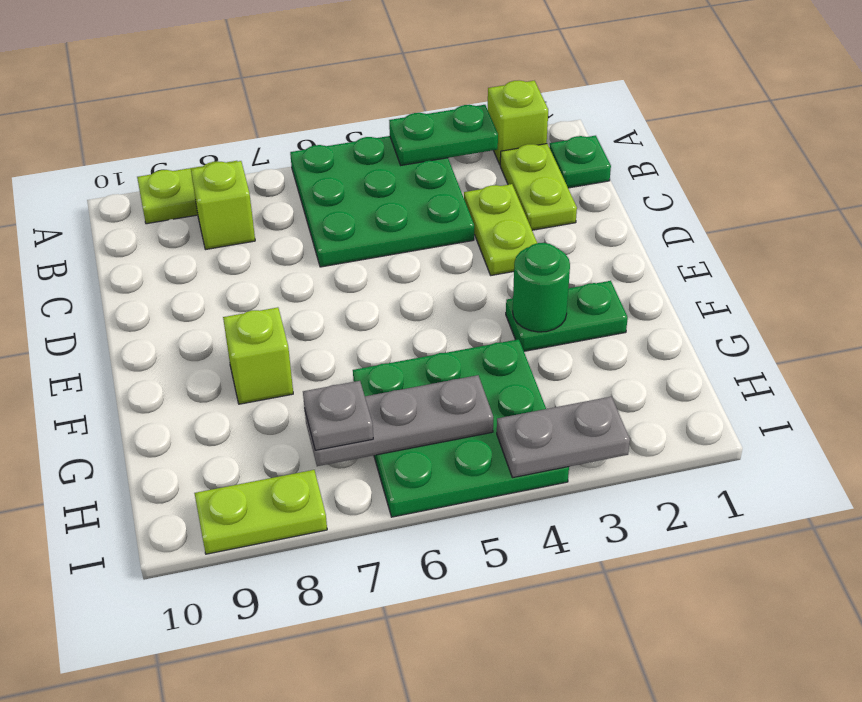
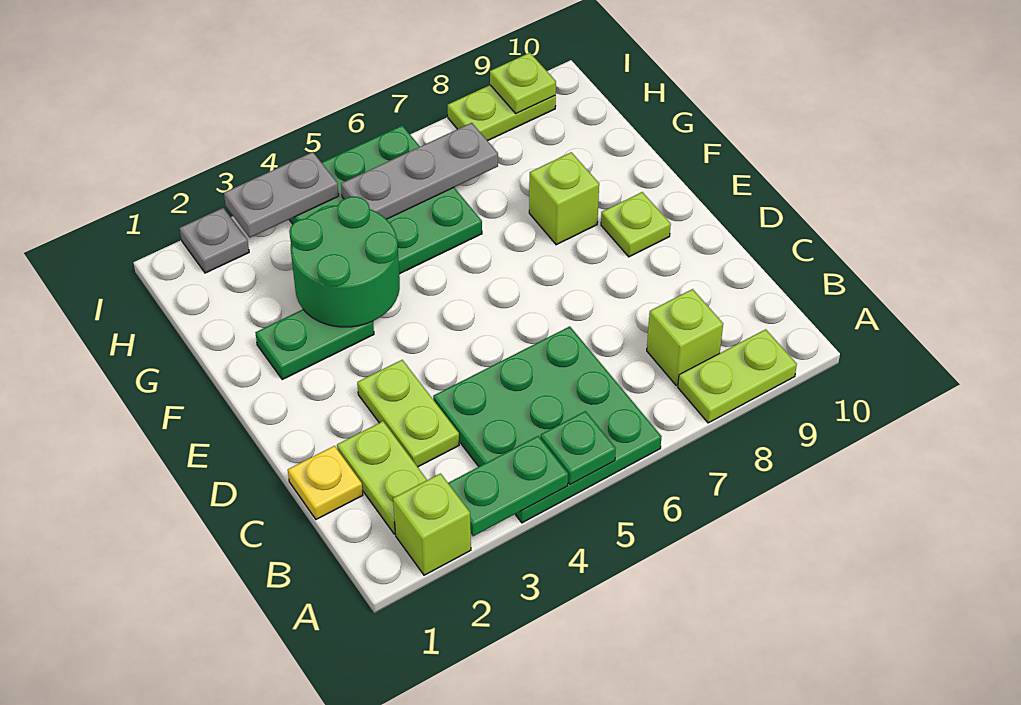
green 1x1 plate [549,136,611,188] -> green 1x1 plate moved to [540,411,616,485]
none -> yellow 1x1 plate [288,446,363,519]
none -> lime 1x1 plate [601,192,671,257]
green 1x1 round brick [513,243,570,332] -> green 2x2 round brick [289,197,400,327]
grey 1x1 plate [303,381,373,450] -> grey 1x1 plate moved to [180,208,249,273]
none -> lime 1x1 plate [490,53,556,114]

